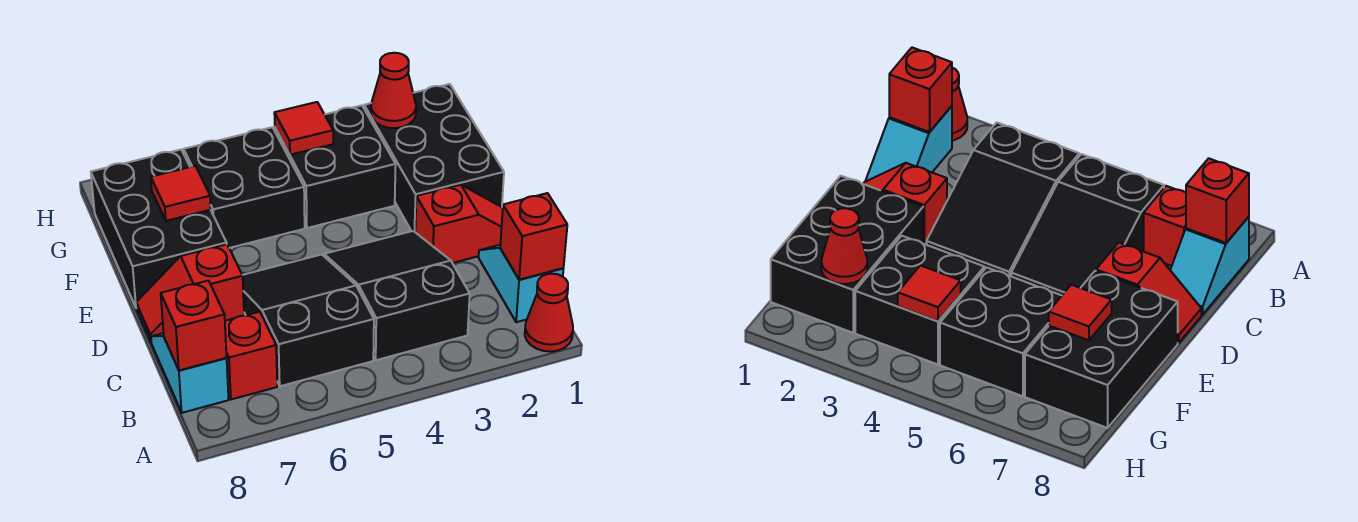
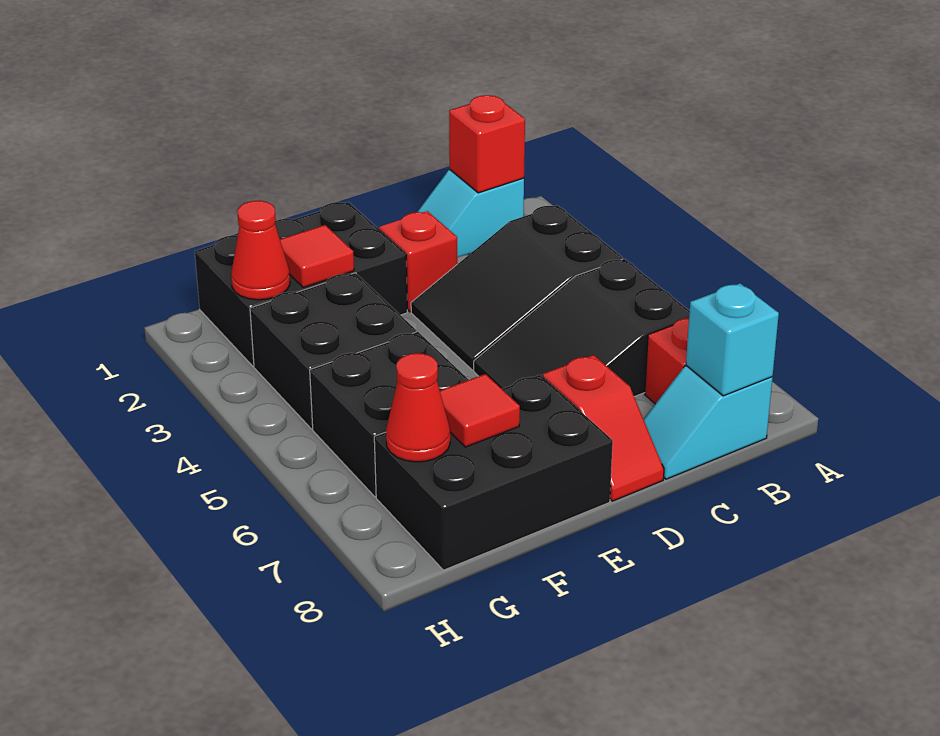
red 1x1 cone [525,274,573,352] -> red 1x1 cone moved to [386,353,450,462]
red 1x1 brick [161,281,227,370] -> cyan 1x1 brick [686,283,779,396]
red 1x1 tile [274,102,333,155] -> red 1x1 tile moved to [280,225,354,288]

